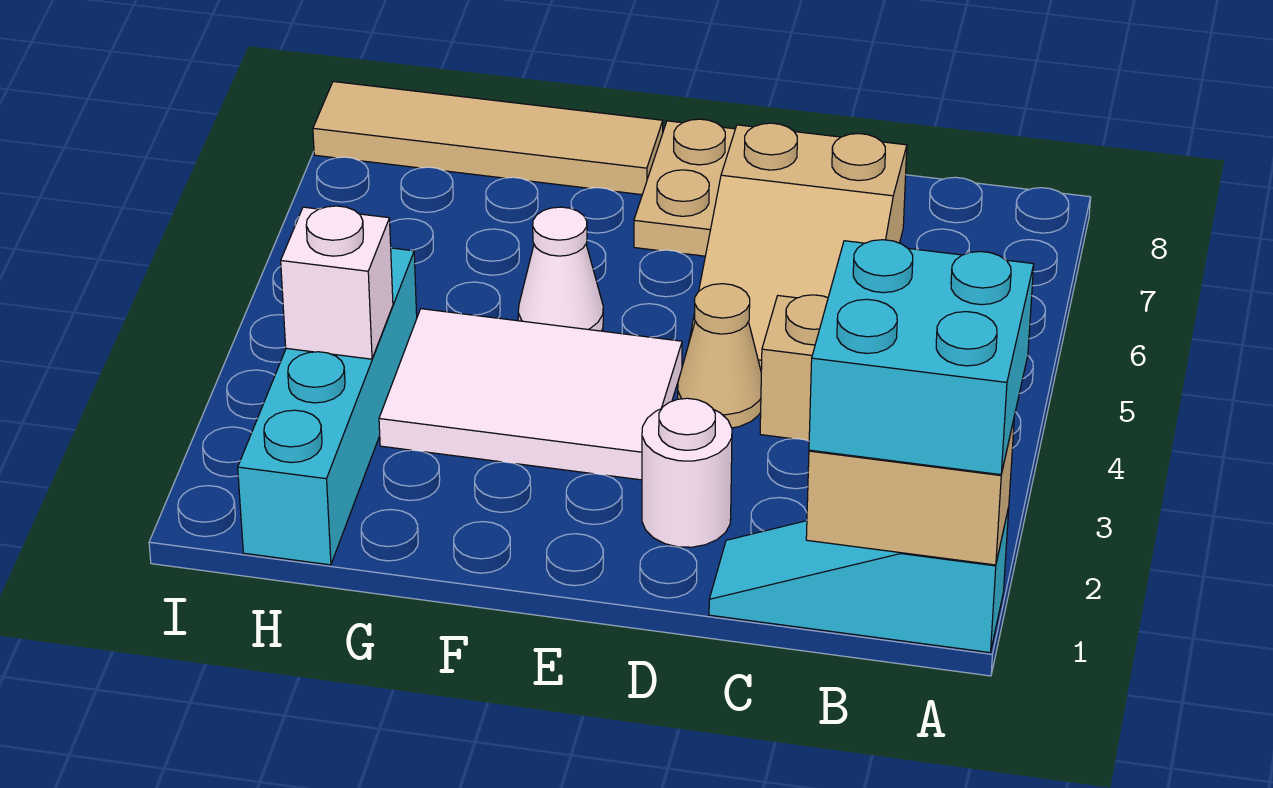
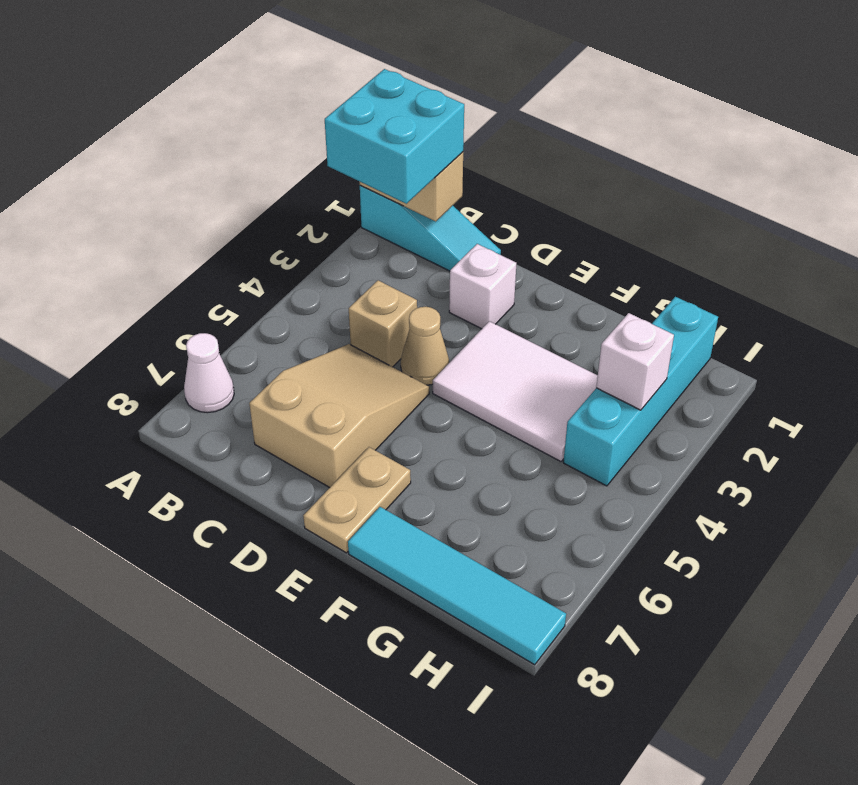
white 1x1 round brick [642,398,732,547] -> white 1x1 brick [449,244,516,329]
white 1x1 cone [518,207,603,331] -> white 1x1 cone moved to [184,333,234,413]
tan 1x4 tile [313,82,663,195] -> cyan 1x4 tile [348,507,566,665]

